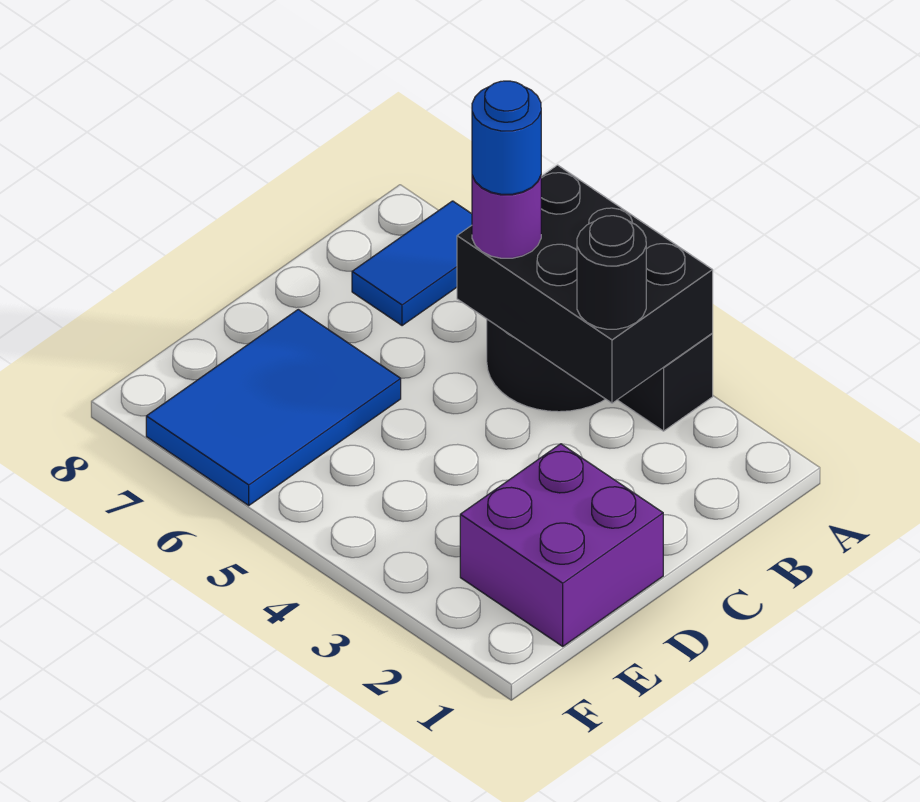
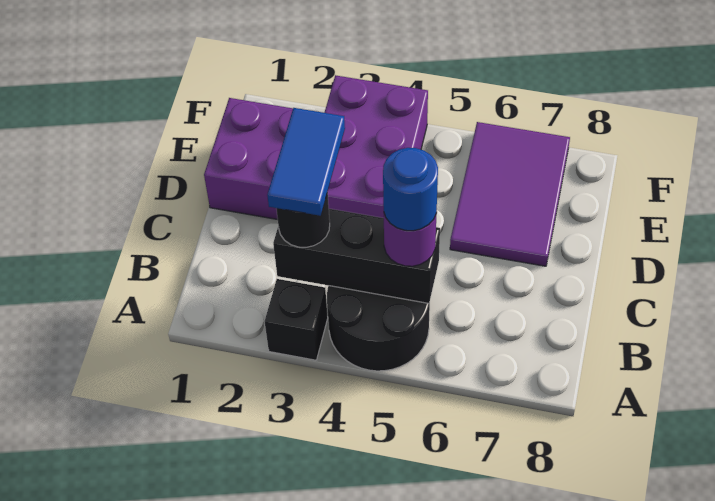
black 2x3 brick [457,165,713,403] -> black 1x3 brick [273,209,440,303]
blue 1x2 tile [352,201,472,326] -> blue 1x2 tile moved to [267,108,345,216]
none -> purple 2x3 brick [324,75,428,218]
blue 2x3 tile [146,309,401,505] -> purple 2x3 tile [450,122,570,266]

